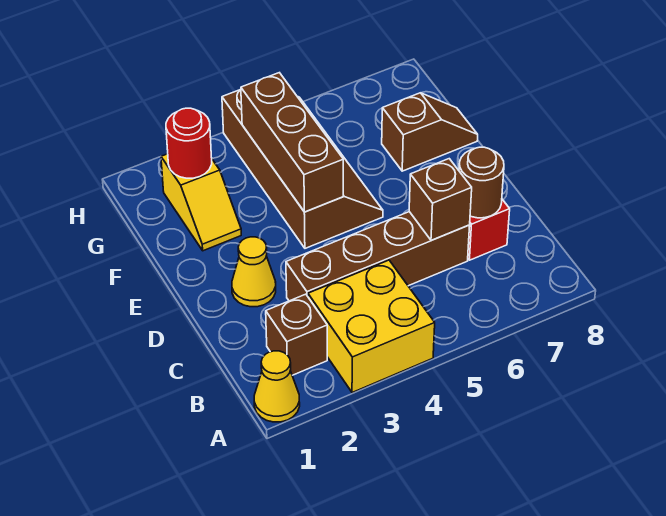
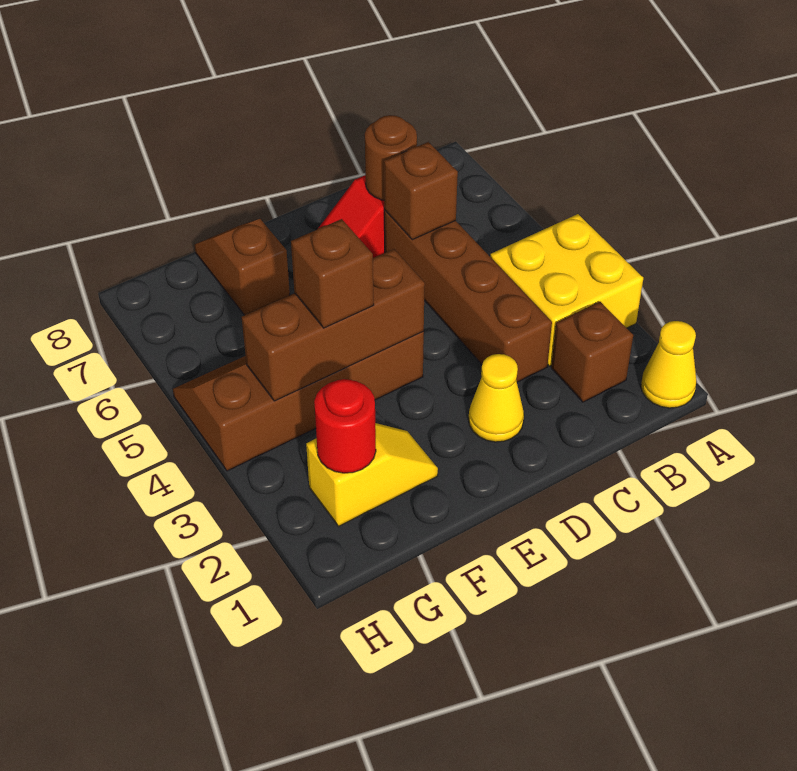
none -> brown 1x1 brick [291,219,374,328]

